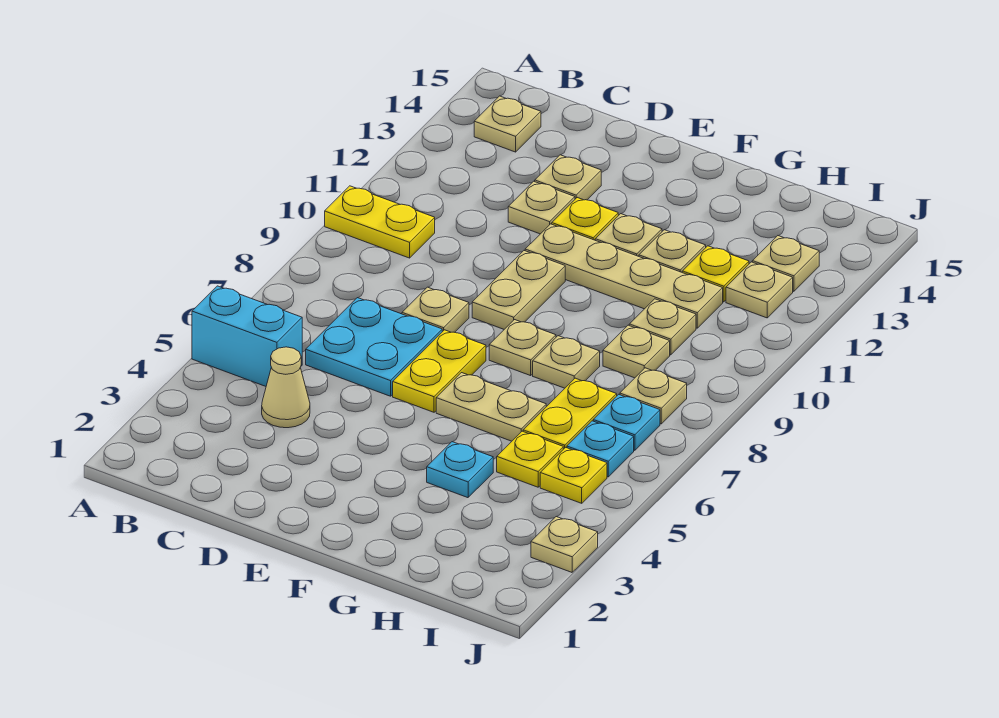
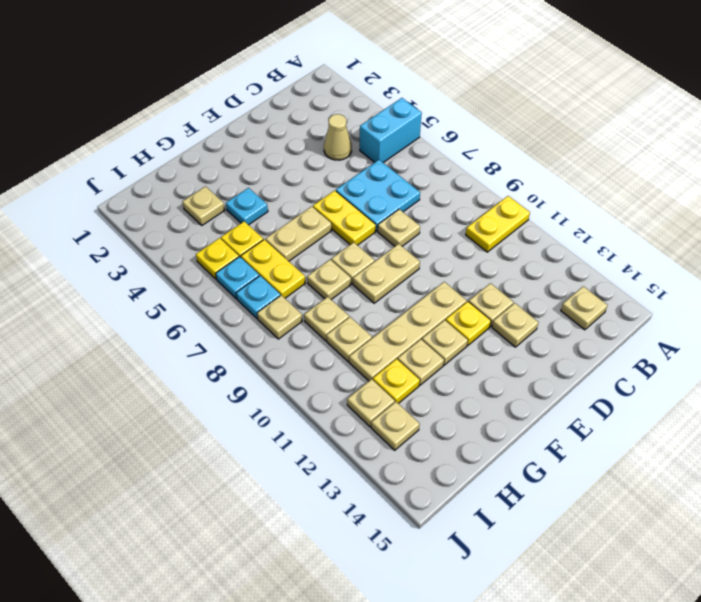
tan 1x2 plate [472,251,565,329] -> tan 1x2 plate turned to [353,244,420,303]
tan 1x1 plate [531,517,598,572] -> tan 1x1 plate moved to [182,187,225,225]

